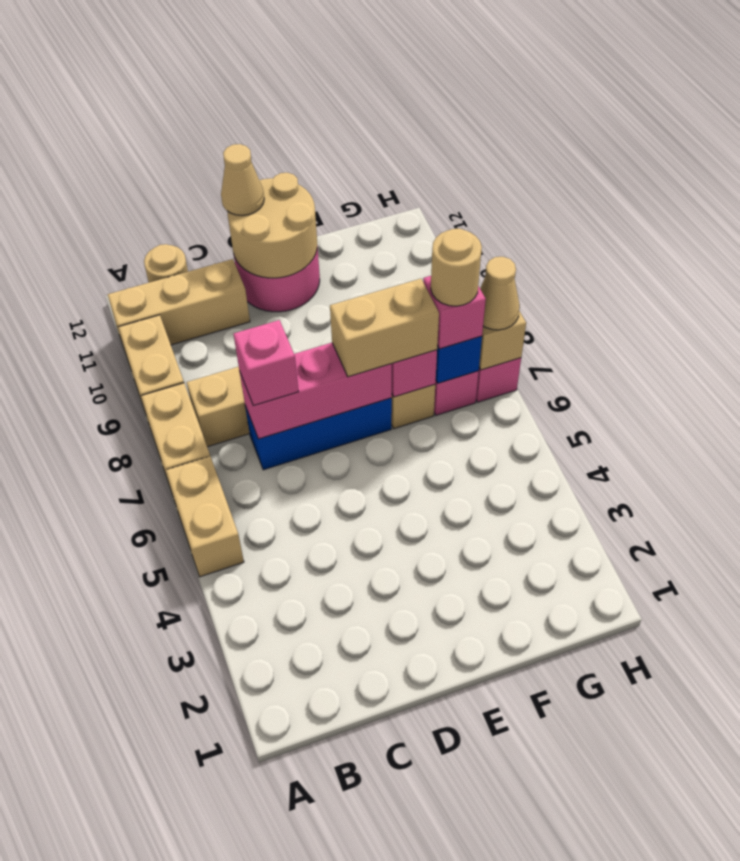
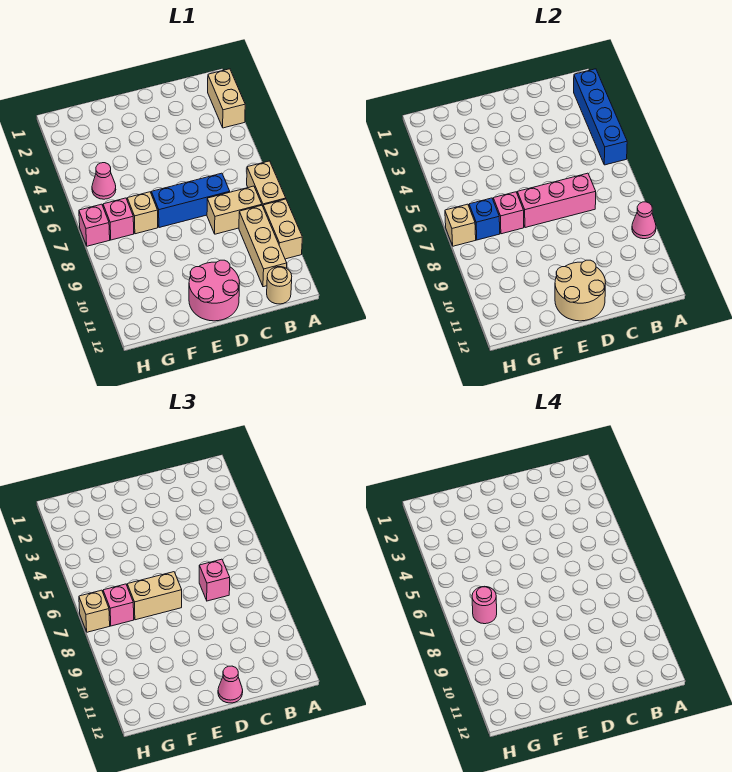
none -> blue 1x4 brick [574,69,627,165]
tan 1x2 brick [166,456,244,577] -> tan 1x2 brick moved to [208,69,245,128]
none -> pink 1x1 cone [632,202,656,239]
tan 1x3 brick [108,259,250,350] -> tan 1x3 brick turned to [239,205,287,287]
tan 1x1 cone [221,144,264,215] -> pink 1x1 cone [218,666,243,703]
none -> pink 1x1 cone [92,163,116,199]
tan 1x1 round brick [431,229,482,306] -> pink 1x1 round brick [472,586,497,624]
tan 1x1 cone [480,257,520,330] -> tan 1x1 brick [79,590,110,632]

